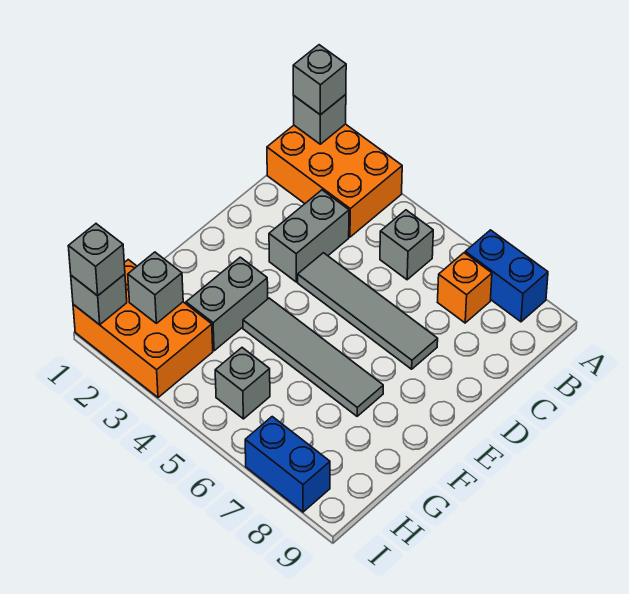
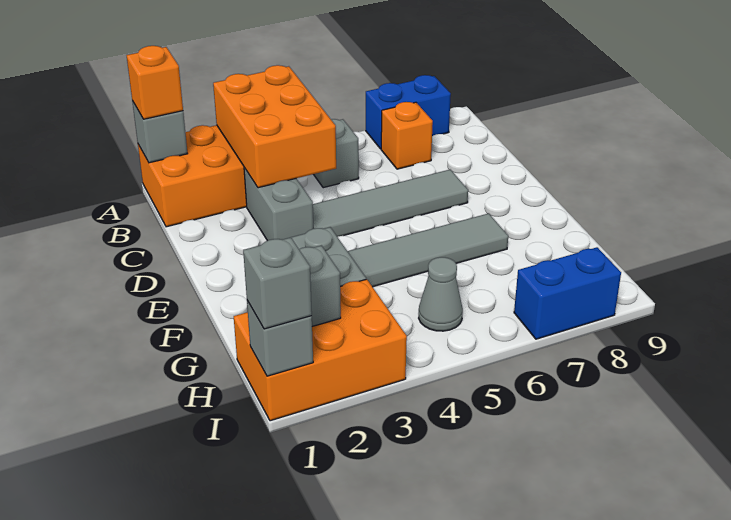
grey 1x1 brick [293,45,346,115] -> orange 1x1 brick [127,46,183,119]
none -> orange 2x3 brick [213,65,336,188]
grey 1x1 brick [215,348,270,419] -> grey 1x1 cone [419,257,463,331]

